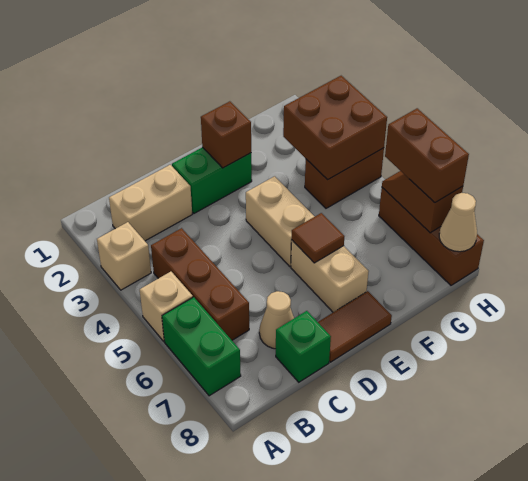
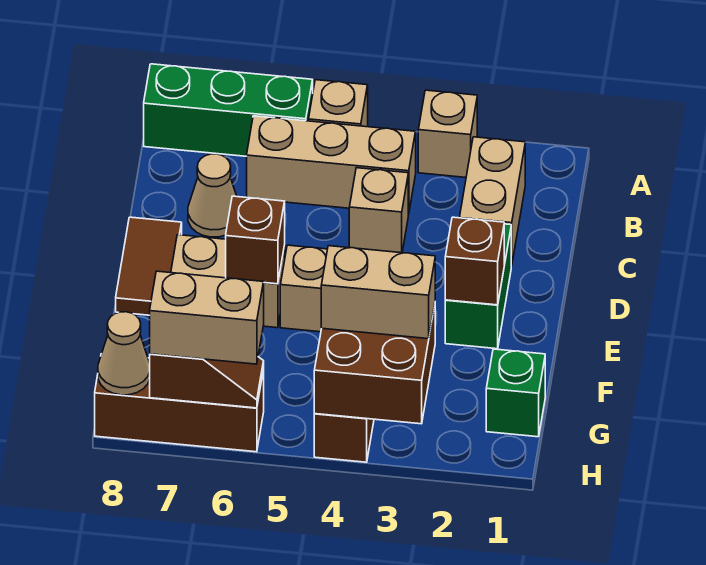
green 1x2 brick [162,297,241,396] -> green 1x3 brick [144,64,313,156]
brown 1x3 brick [151,228,249,340] -> tan 1x3 brick [247,116,416,214]
none -> tan 1x1 brick [349,168,408,253]
green 1x1 brick [276,311,331,382] -> green 1x1 brick moved to [486,349,545,437]
brown 1x1 tile [292,213,344,263] -> brown 1x1 brick [226,196,285,284]
none -> tan 1x2 brick [321,246,435,339]
brown 1x2 brick [385,108,469,203] -> tan 1x2 brick [150,271,264,364]

